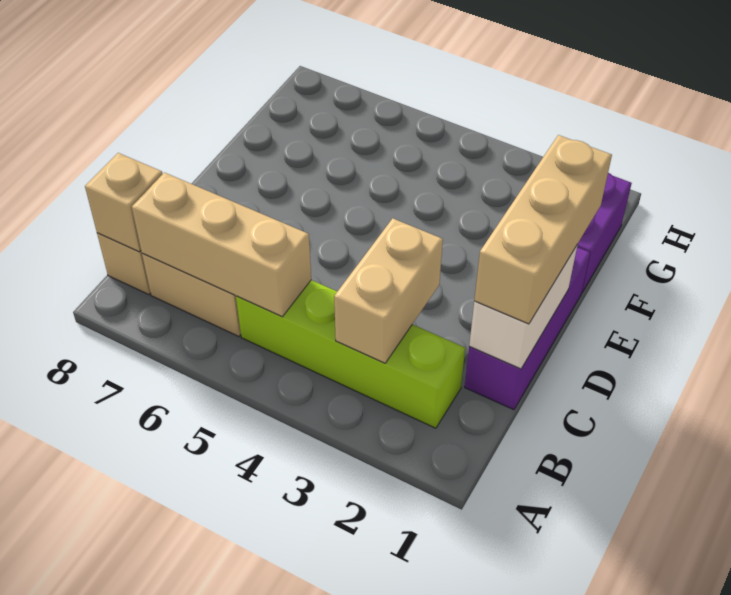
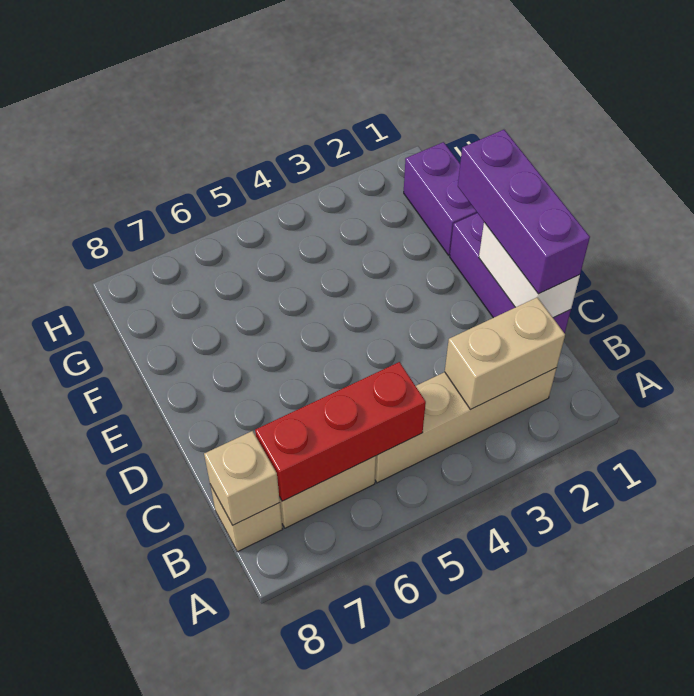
lime 1x4 brick [236,280,465,428] -> tan 1x4 brick [375,368,556,483]
tan 1x2 brick [334,218,443,363] -> tan 1x2 brick turned to [445,297,565,409]
tan 1x3 brick [132,173,311,317] -> red 1x3 brick [255,362,426,501]
tan 1x3 brick [474,135,612,324] -> purple 1x3 brick [458,130,590,294]

